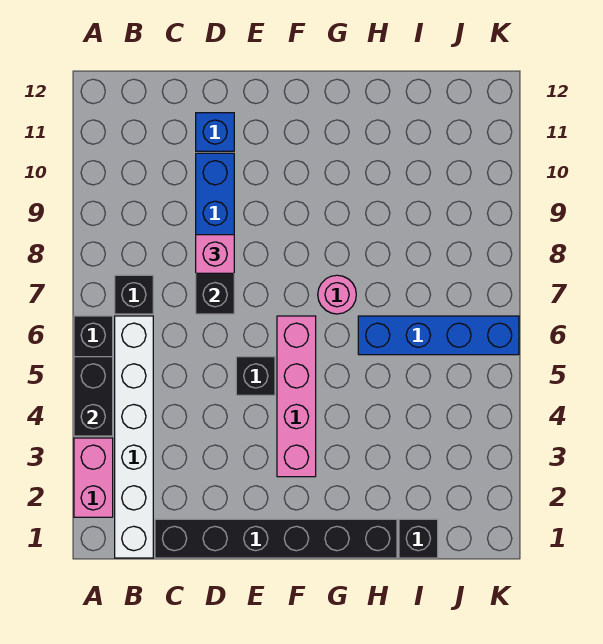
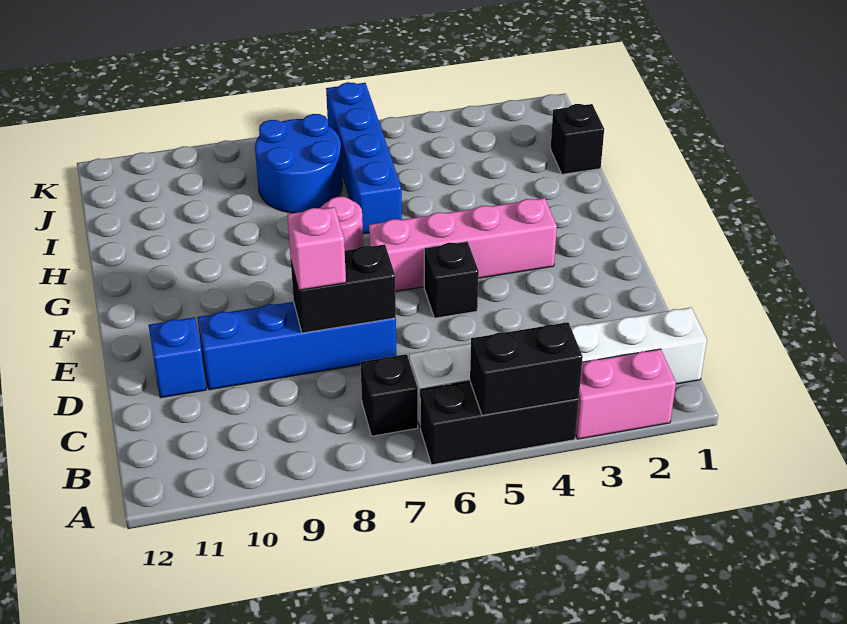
black 1x6 brick [155,519,397,558] -> none
none -> blue 2x2 round brick [255,114,343,213]

